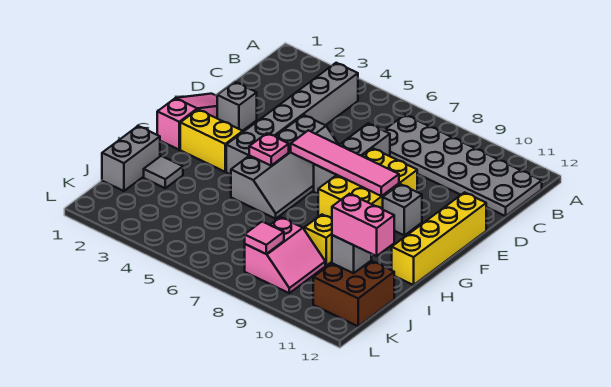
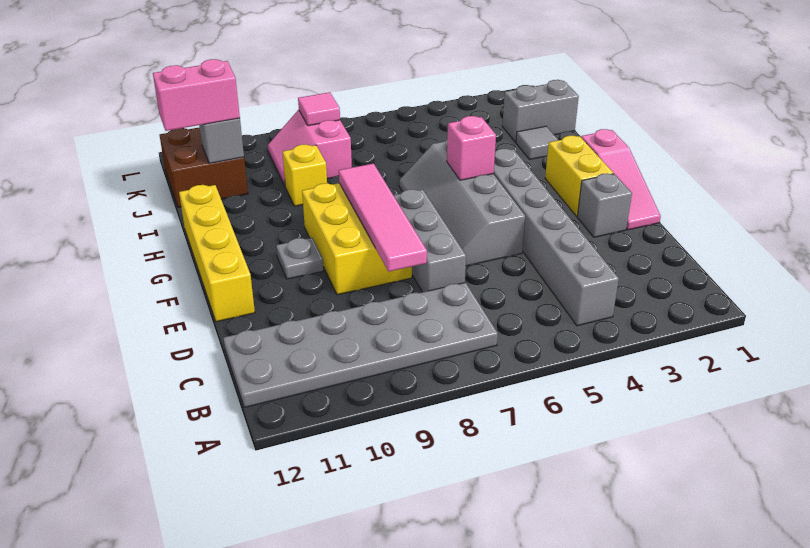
pink 1x4 tile [291,130,399,196] -> pink 1x4 tile turned to [339,164,427,271]
grey 1x1 brick [383,184,422,235] -> grey 1x1 plate [276,238,324,279]
yellow 1x2 brick [180,110,243,172] -> yellow 1x2 brick turned to [545,136,613,216]
pink 1x1 plate [249,133,289,166] -> pink 1x1 brick [447,116,496,180]
grey 1x2 brick [102,126,160,191] -> grey 1x2 brick turned to [502,80,579,142]

